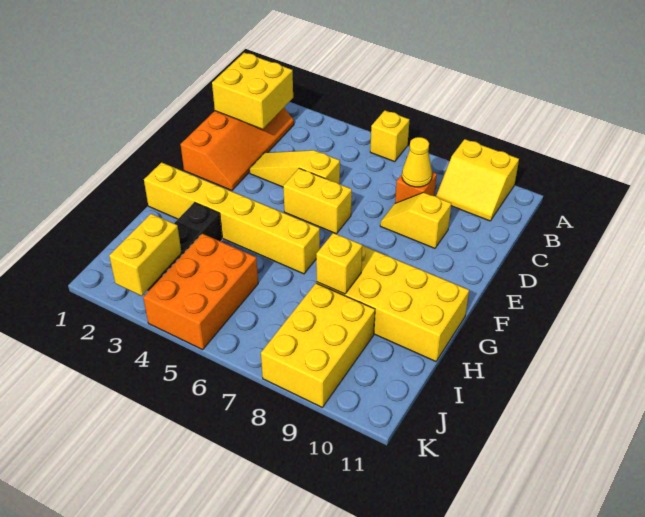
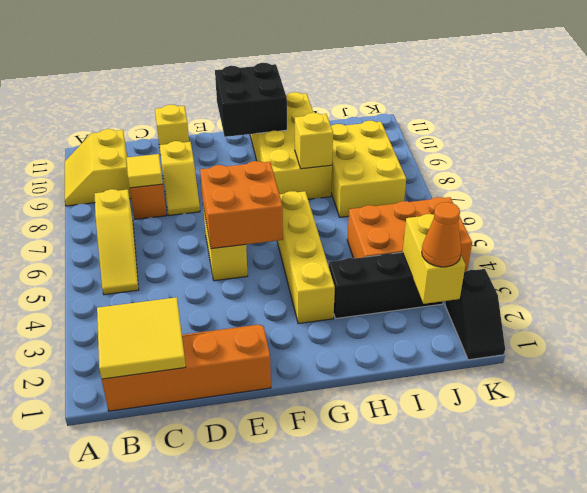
yellow 1x1 brick [370,111,410,162] -> yellow 1x1 brick moved to [155,105,189,155]
yellow 2x2 slope [436,139,519,221] -> yellow 2x2 slope turned to [65,129,131,206]
yellow 2x2 brick [212,53,293,129] -> yellow 2x2 tile [97,297,186,379]
yellow 1x1 cone [402,137,432,187] -> yellow 1x1 tile [126,154,163,188]
yellow 1x3 slope [249,150,340,187] -> yellow 1x3 slope moved to [95,189,139,295]
none -> orange 2x2 brick [200,161,283,249]
none -> black 2x2 brick [215,63,287,137]
yellow 1x6 brick [144,162,320,274] -> yellow 1x4 brick [277,191,335,324]
yellow 2x3 brick [261,283,375,408] -> yellow 2x3 brick turned to [331,121,406,217]
none -> orange 1x1 cone [422,202,462,267]
yellow 1x2 brick [109,214,181,296] -> yellow 1x2 brick turned to [403,214,465,304]
none -> black 1x2 slope [445,269,505,360]

